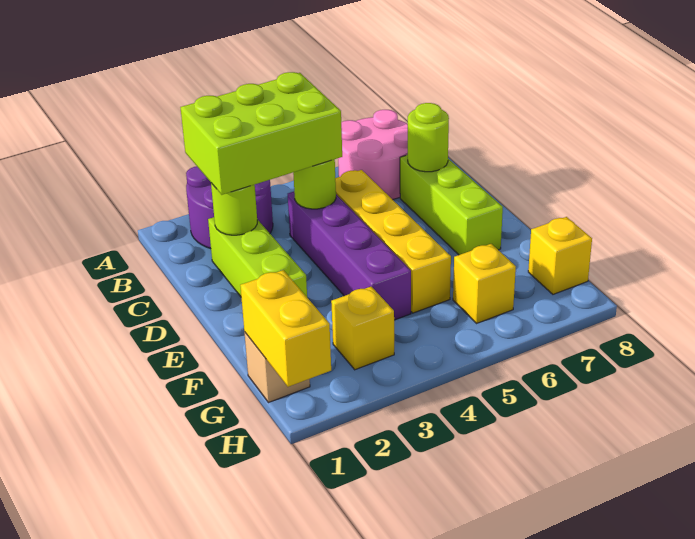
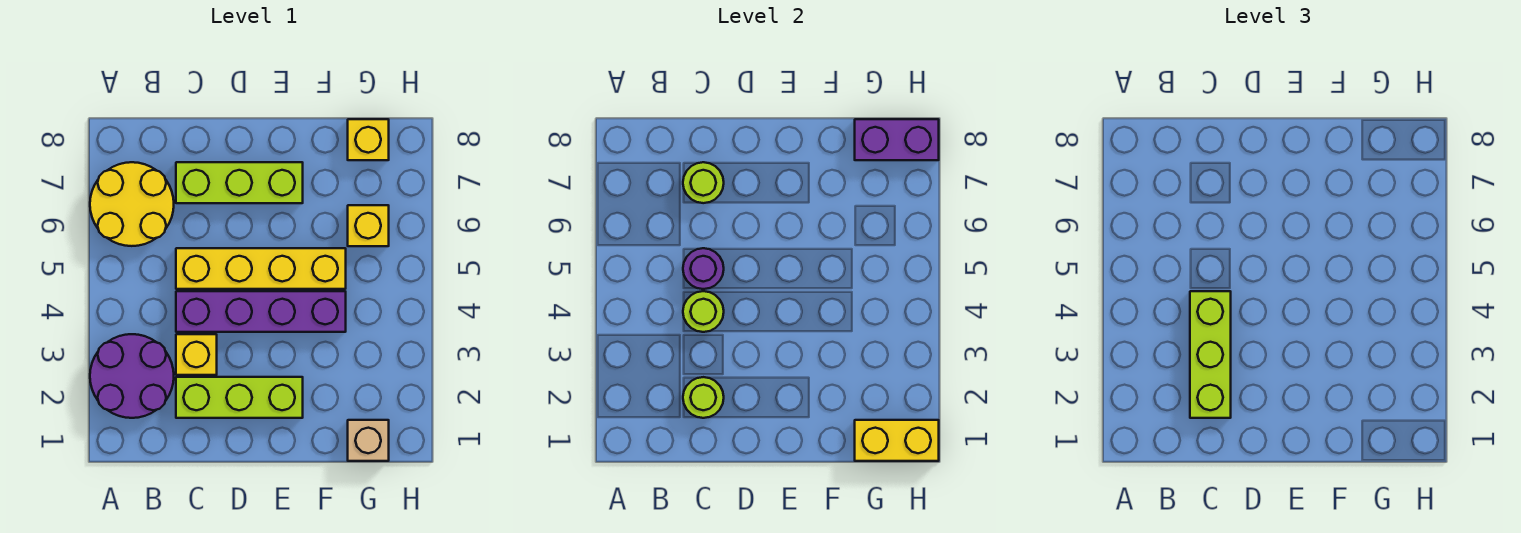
pink 2x2 round brick [338,110,408,200] -> yellow 2x2 round brick [90,162,174,246]
lime 2x3 brick [180,72,342,195] -> lime 1x3 brick [1190,291,1231,418]
none -> purple 1x1 round brick [683,248,724,289]
yellow 1x1 brick [331,287,394,370] -> yellow 1x1 brick moved to [176,334,217,375]
none -> purple 1x2 brick [855,119,939,160]

